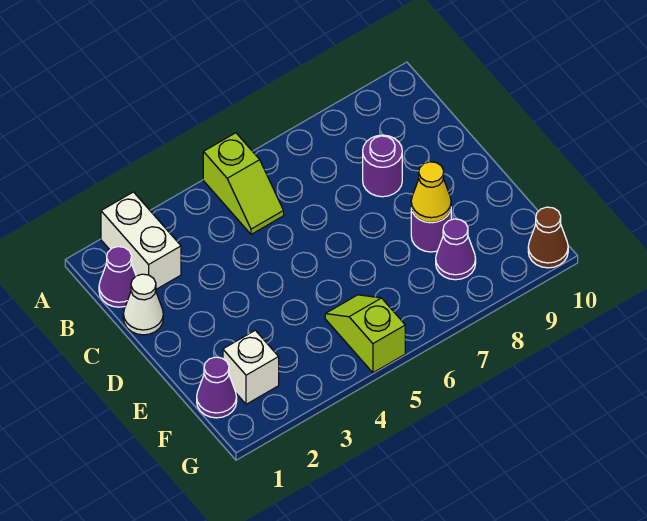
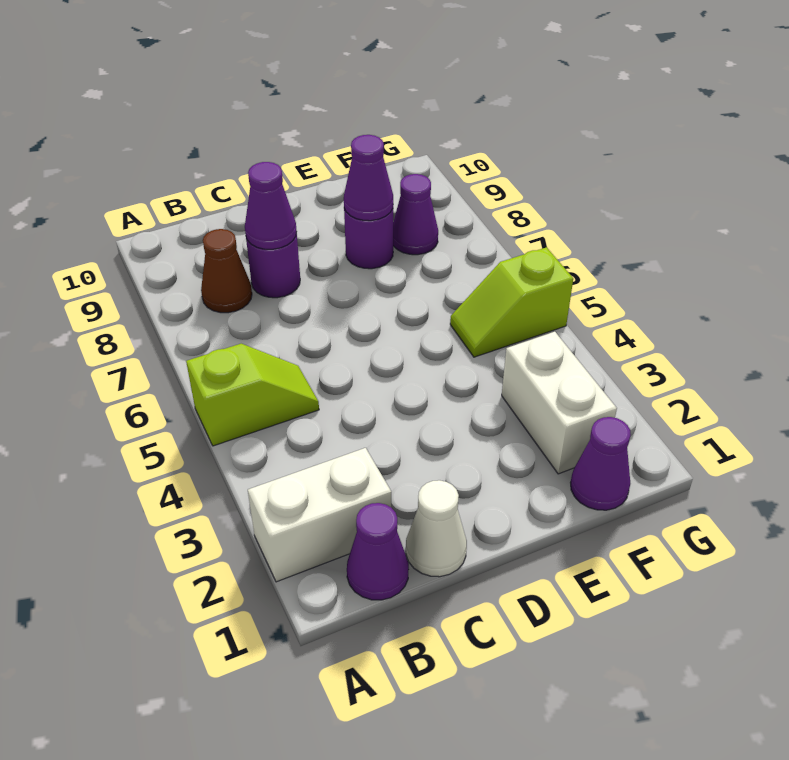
none -> purple 1x1 cone [245,162,297,249]
yellow 1x1 cone [411,162,451,223] -> purple 1x1 cone [344,135,393,221]
white 1x1 brick [223,330,279,404] -> white 1x2 brick [502,332,617,474]
brown 1x1 cone [528,207,568,268] -> brown 1x1 cone moved to [201,229,252,313]

